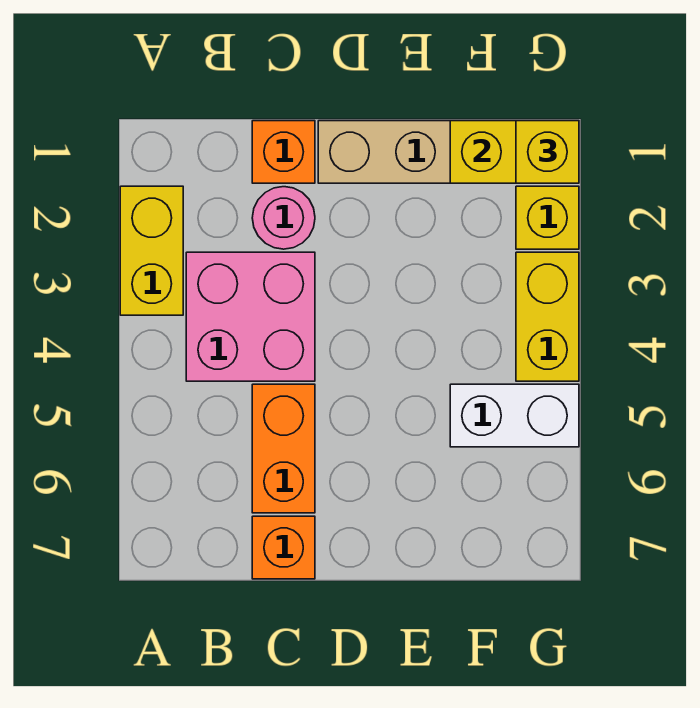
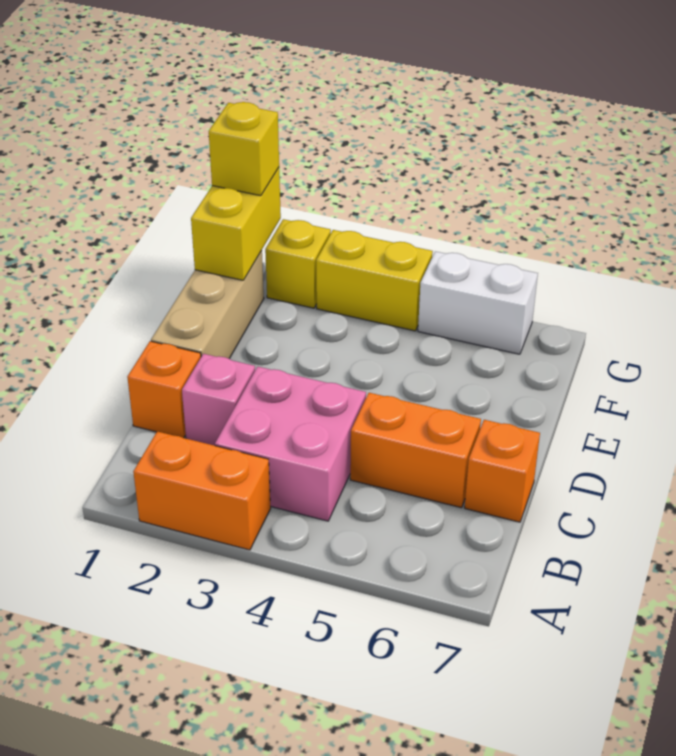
yellow 1x2 brick [120,186,183,315] -> orange 1x2 brick [133,431,271,550]
pink 1x1 round brick [252,187,315,249] -> pink 1x1 brick [182,354,255,446]
white 1x2 brick [450,384,579,447] -> white 1x2 brick turned to [418,251,538,354]

